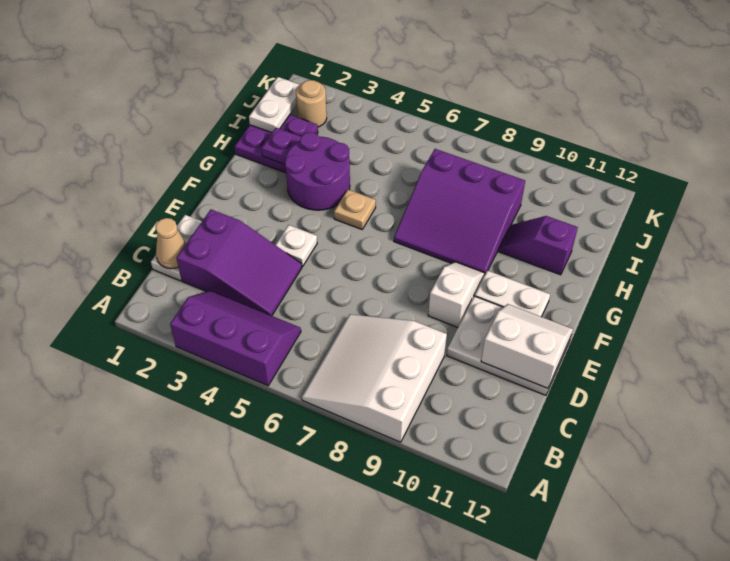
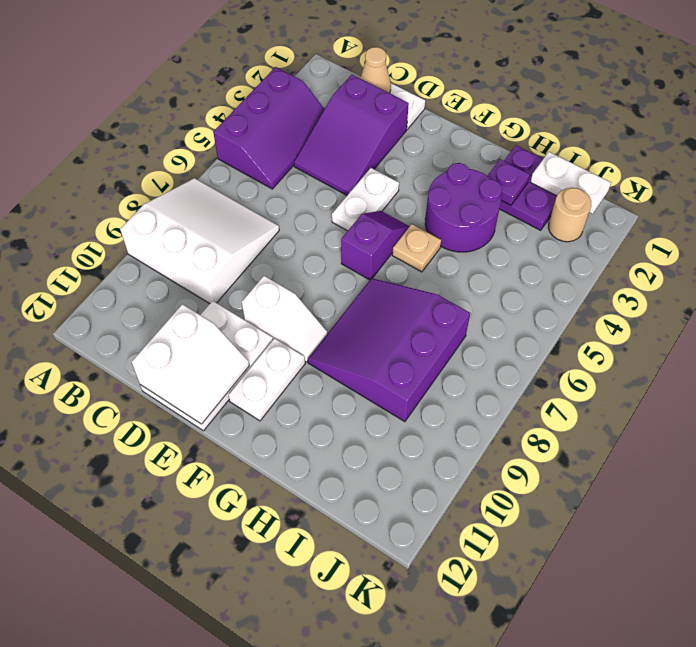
white 1x1 plate [276,225,317,266] -> white 1x2 plate [332,168,399,231]
purple 1x2 slope [499,216,578,275] -> purple 1x2 slope moved to [341,211,409,280]

